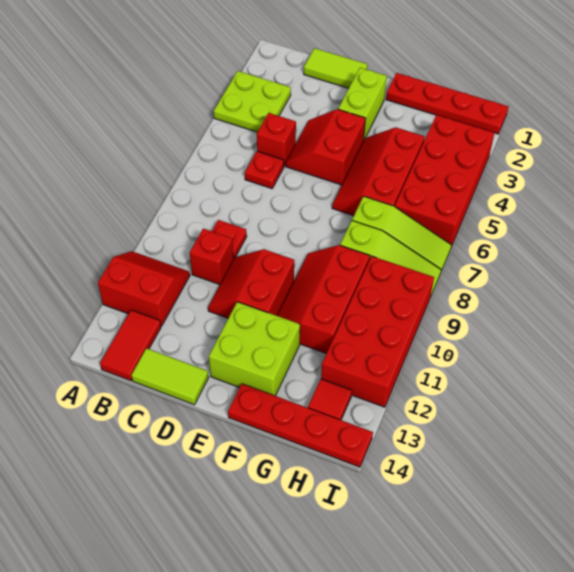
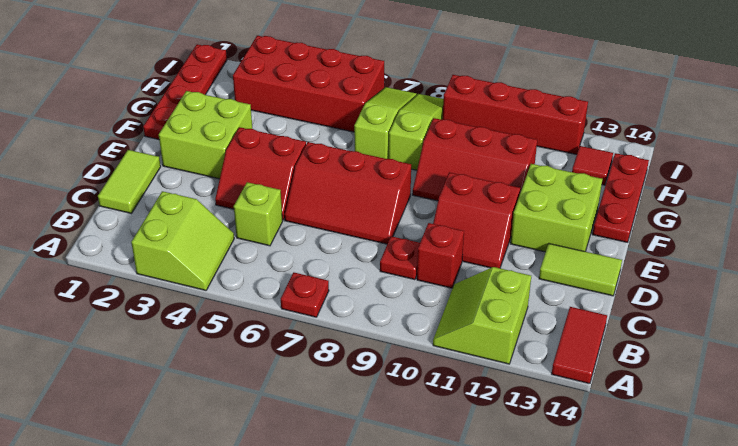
lime 2x2 plate [214,71,291,132] -> lime 2x2 slope [131,191,234,290]
red 2x2 slope [98,251,190,326] -> lime 2x2 slope [433,267,531,364]
red 1x2 tile [100,310,161,381] -> red 1x2 tile turned to [552,307,607,384]
red 1x1 brick [257,113,296,166] -> lime 1x1 brick [234,182,283,246]
red 1x1 plate [245,151,284,189] -> red 1x1 plate moved to [281,272,329,317]
lime 1x2 tile [131,348,209,405] -> lime 1x2 tile turned to [539,243,622,296]
lime 1x2 brick [338,68,387,140] -> lime 2x2 brick [159,91,252,179]
red 2x3 slope [332,127,425,216] -> red 2x3 slope moved to [285,142,411,244]
red 1x4 plate [228,384,373,467] -> red 1x3 plate [592,153,649,242]
red 2x4 brick [321,256,434,407] -> red 1x4 brick [442,75,588,155]

